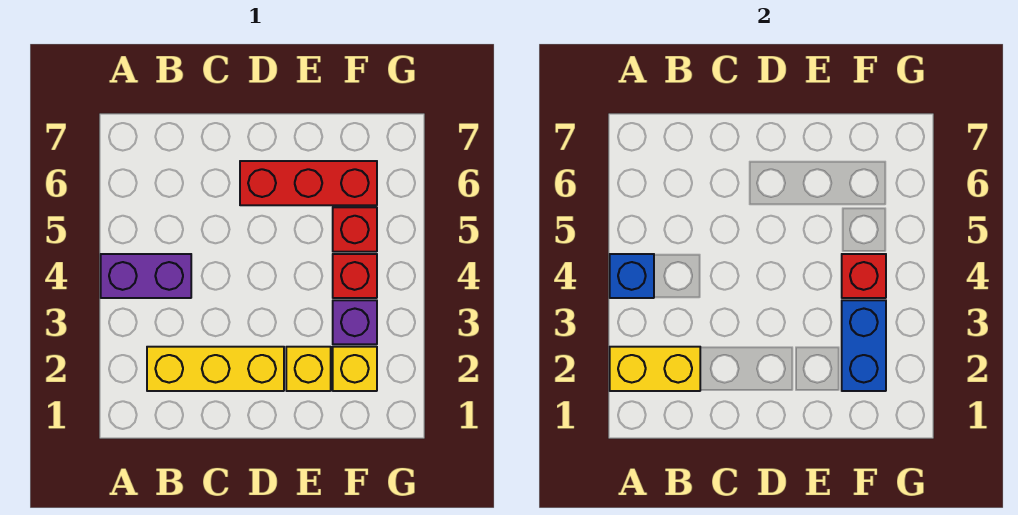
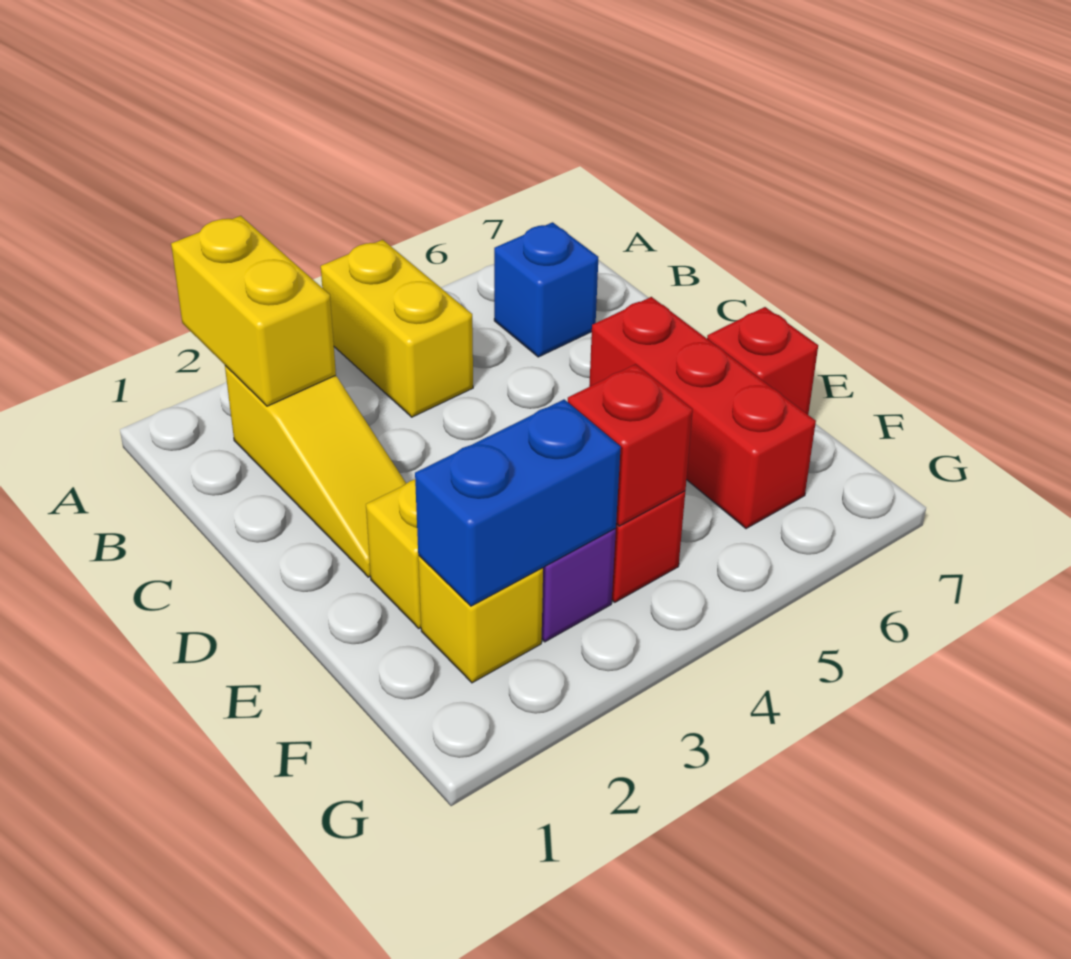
purple 1x2 brick [101,254,191,298] -> yellow 1x2 brick [321,240,473,417]
blue 1x1 brick [610,254,654,298] -> blue 1x1 brick moved to [494,222,598,357]
yellow 1x3 brick [147,347,284,391] -> yellow 1x3 slope [225,366,406,577]
red 1x1 brick [333,207,377,252] -> red 1x1 brick moved to [707,307,818,414]

